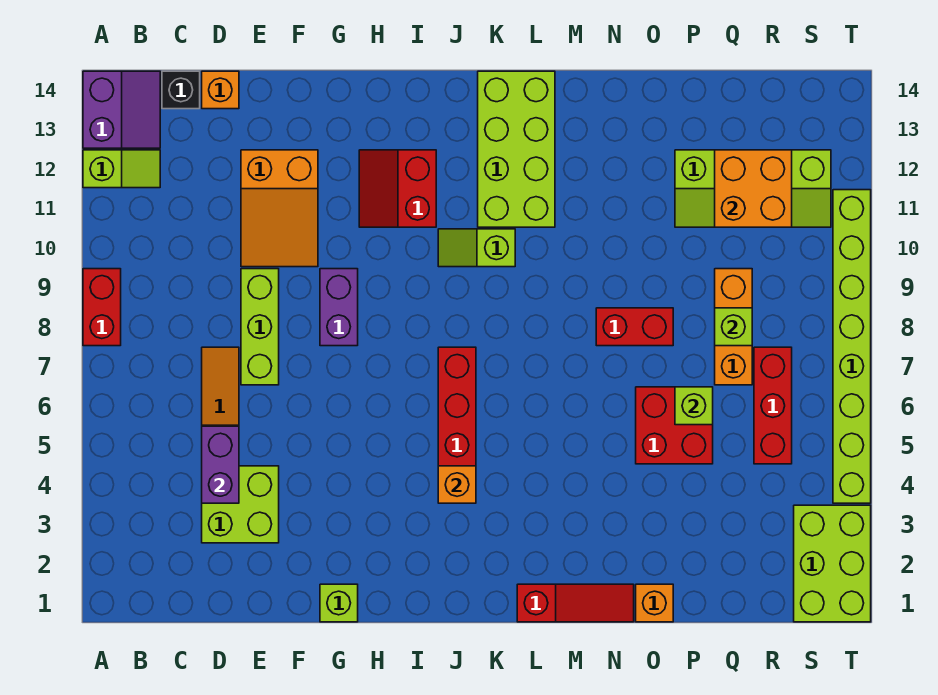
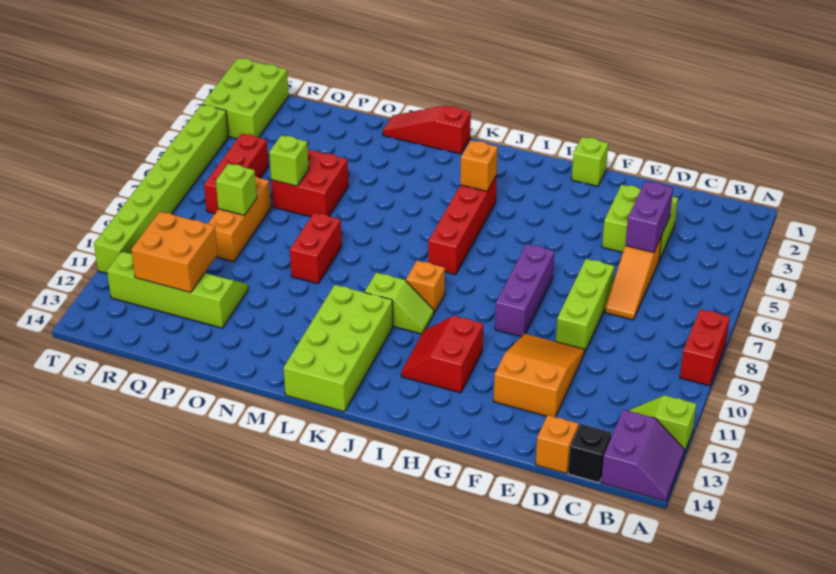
purple 2x2 slope [83,71,160,148] -> purple 2x2 slope turned to [601,410,685,501]
purple 1x2 brick [320,269,358,346] -> purple 1x3 brick [495,244,554,337]
red 2x2 slope [359,150,436,227] -> red 2x2 slope turned to [401,316,483,393]
red 1x2 brick [596,308,673,346] -> red 1x2 brick turned to [290,213,342,284]
orange 1x1 brick [636,584,673,622] -> orange 1x1 brick moved to [406,261,445,313]

